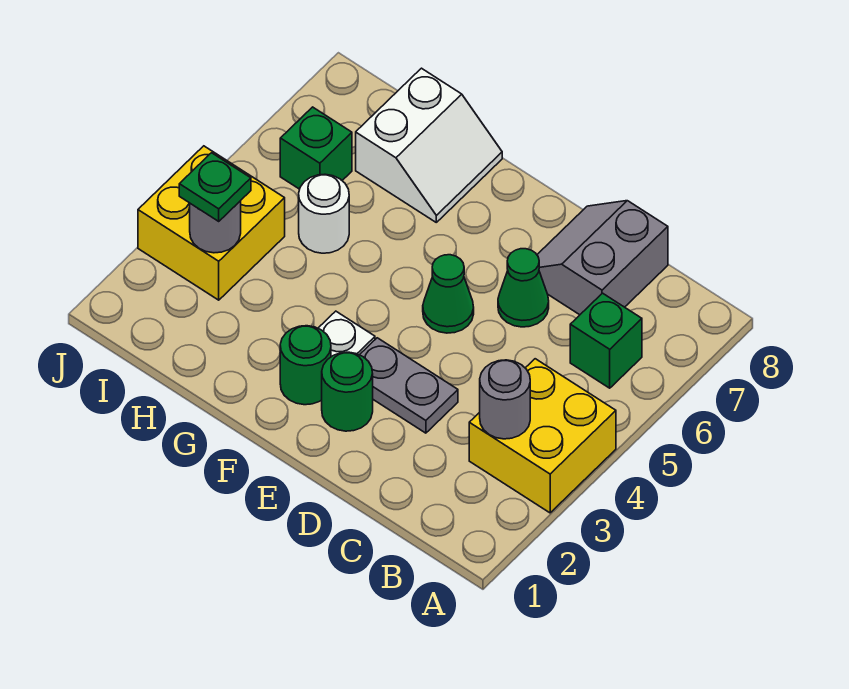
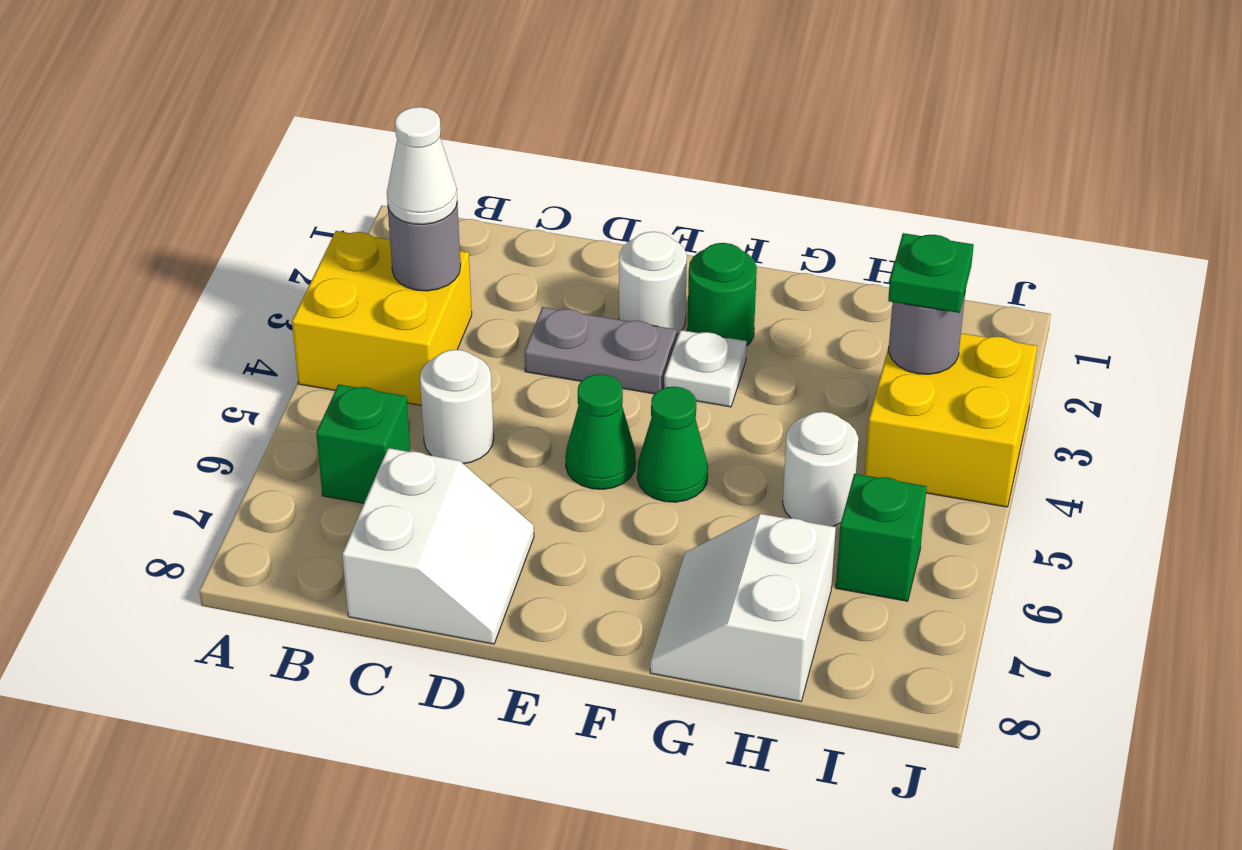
none -> white 1x1 cone [387,107,457,224]
none -> white 1x1 round brick [420,350,494,464]
grey 2x2 slope [537,201,668,315] -> white 2x2 slope [342,448,534,644]
green 1x1 cone [498,249,549,327] -> green 1x1 cone moved to [637,387,708,502]
green 1x1 round brick [322,352,373,431] -> white 1x1 round brick [619,232,687,335]

